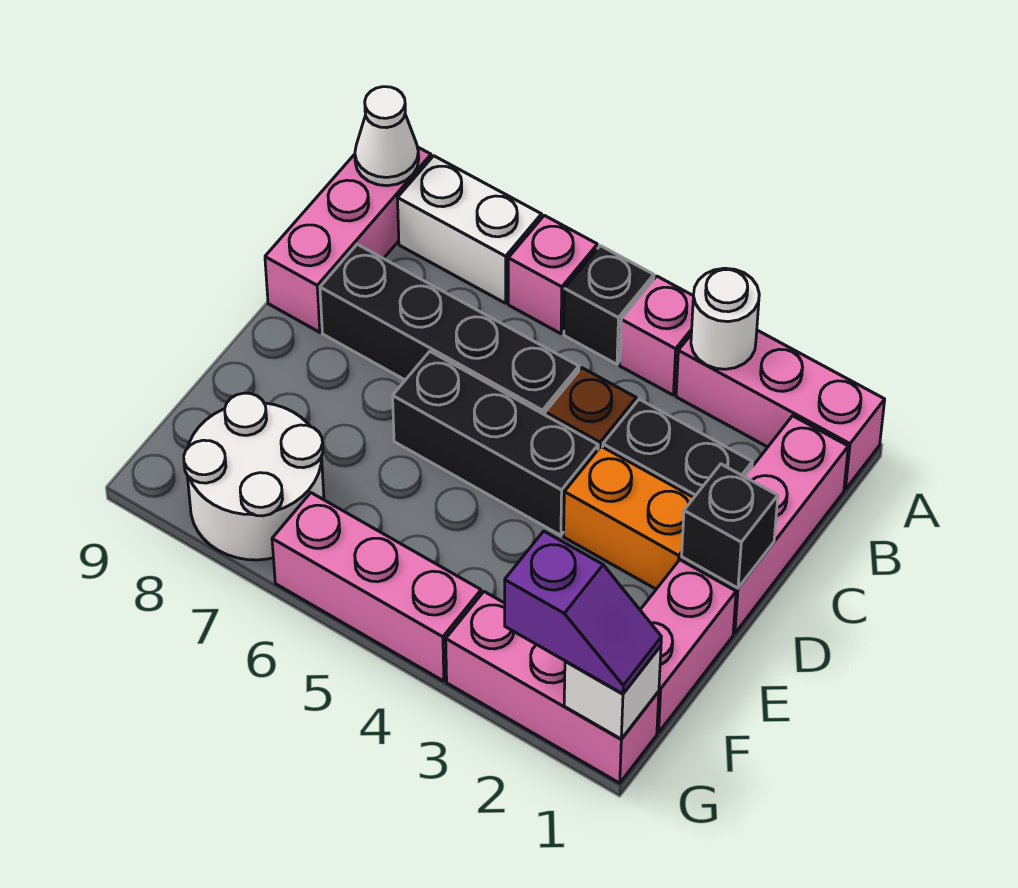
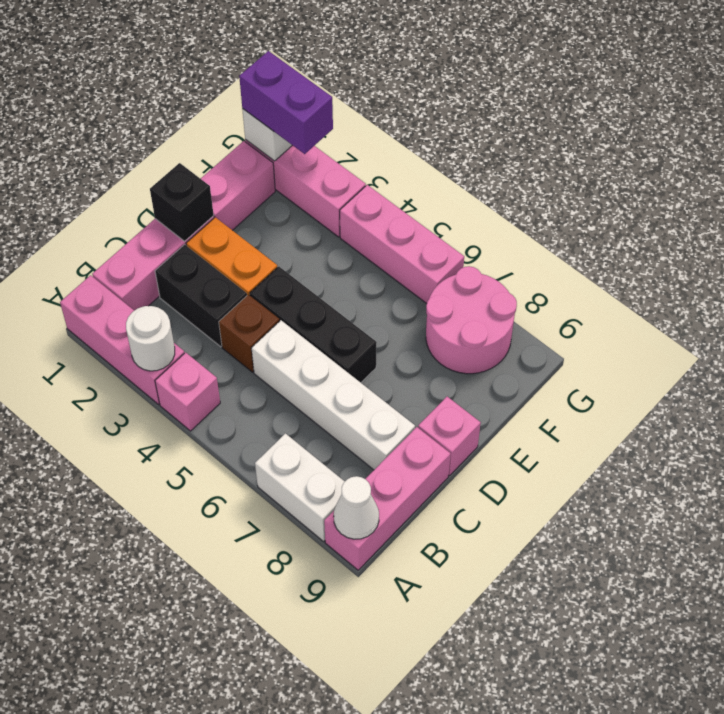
black 1x1 brick [564,246,654,364] -> none
pink 1x1 brick [508,215,597,334] -> pink 1x1 brick moved to [418,397,481,476]
black 1x4 brick [320,244,579,415] -> white 1x4 brick [252,320,415,470]
white 2x2 round brick [184,393,324,560] -> pink 2x2 round brick [426,266,517,374]
purple 1x2 slope [505,531,661,694] -> purple 1x2 brick [239,51,333,154]

